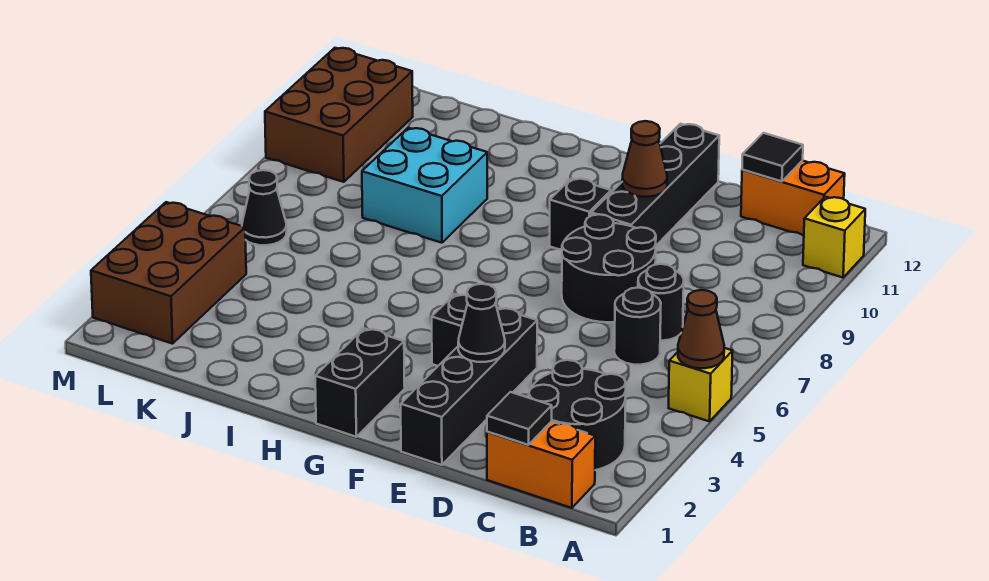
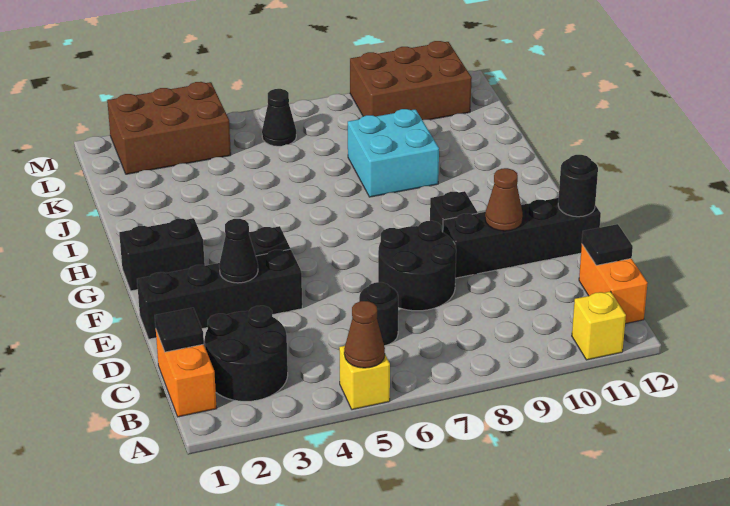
black 1x1 round brick [638,264,684,341] -> black 1x1 round brick moved to [558,155,598,217]

